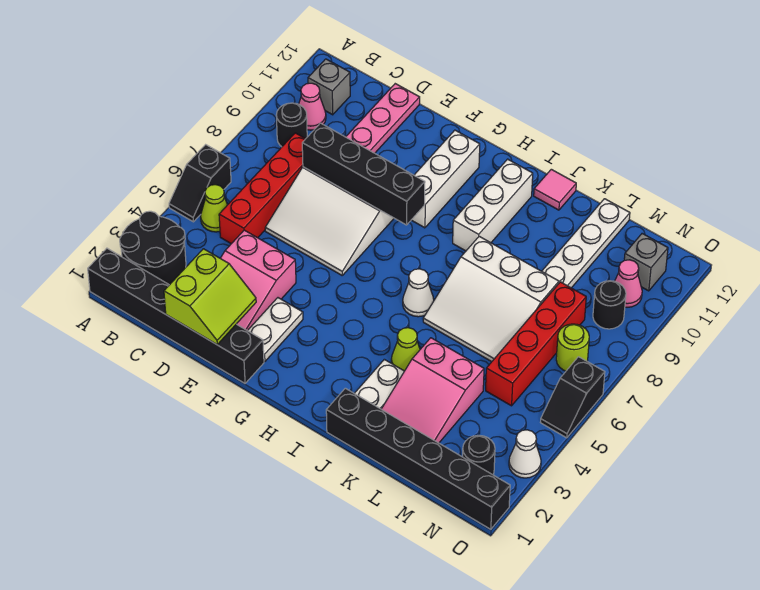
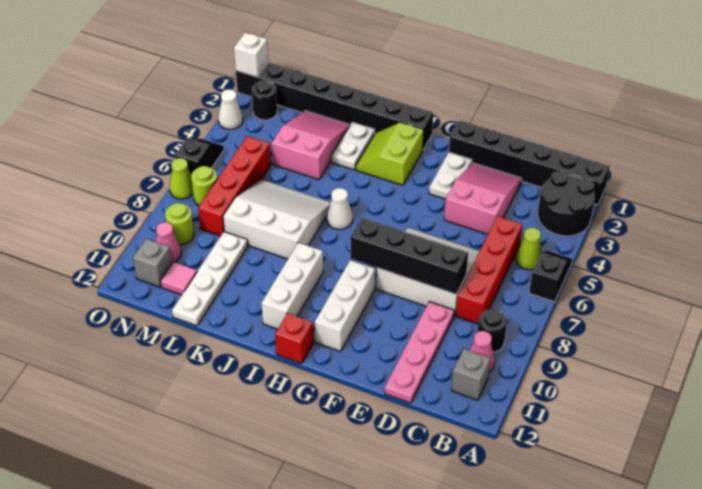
lime 2x2 slope [164,249,256,344] -> lime 2x2 slope moved to [356,122,424,185]
none -> red 1x1 brick [275,313,314,364]
black 1x6 brick [326,388,510,529] -> black 1x8 brick [236,62,433,150]
lime 1x1 cone [391,328,420,371] -> lime 1x1 cone moved to [170,158,193,199]
pink 1x1 tile [534,169,576,210] -> pink 1x1 tile moved to [160,262,197,295]
black 1x1 round brick [593,281,626,329] -> lime 1x1 round brick [165,203,194,245]
none -> white 1x1 brick [234,33,268,77]

